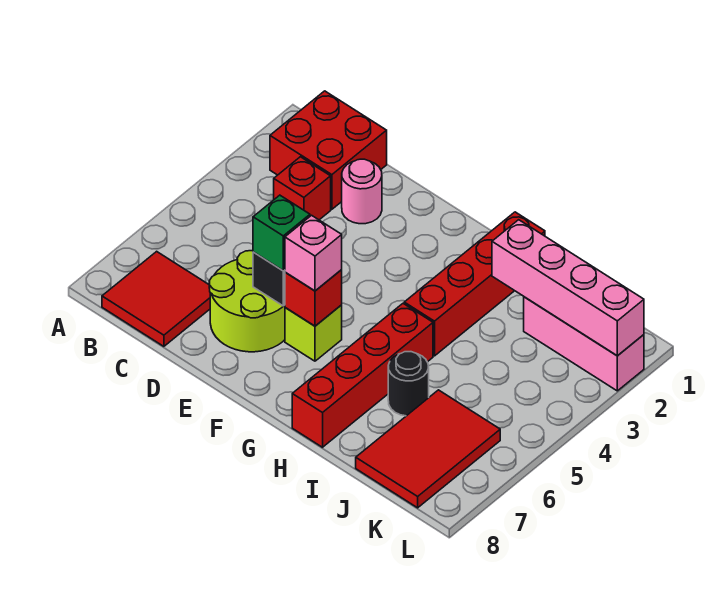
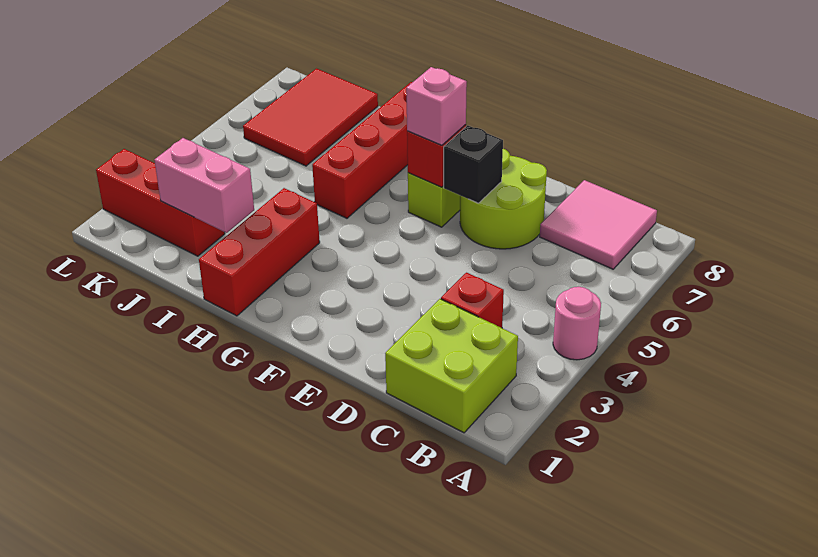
red 2x2 brick [270,91,387,209] -> lime 2x2 brick [385,299,518,433]
red 2x2 tile [102,251,210,346] -> pink 2x2 tile [540,180,657,269]
pink 1x1 round brick [342,159,382,224] -> pink 1x1 round brick moved to [553,287,601,360]
green 1x1 brick [253,195,310,271] -> none
red 1x4 brick [404,212,545,356] -> red 1x3 brick [199,188,320,316]
pink 1x4 brick [492,220,644,356] -> pink 1x2 brick [155,138,254,233]
black 1x1 round brick [388,352,429,416] -> none
pink 1x3 brick [524,297,644,391] -> red 1x3 brick [96,149,225,256]

